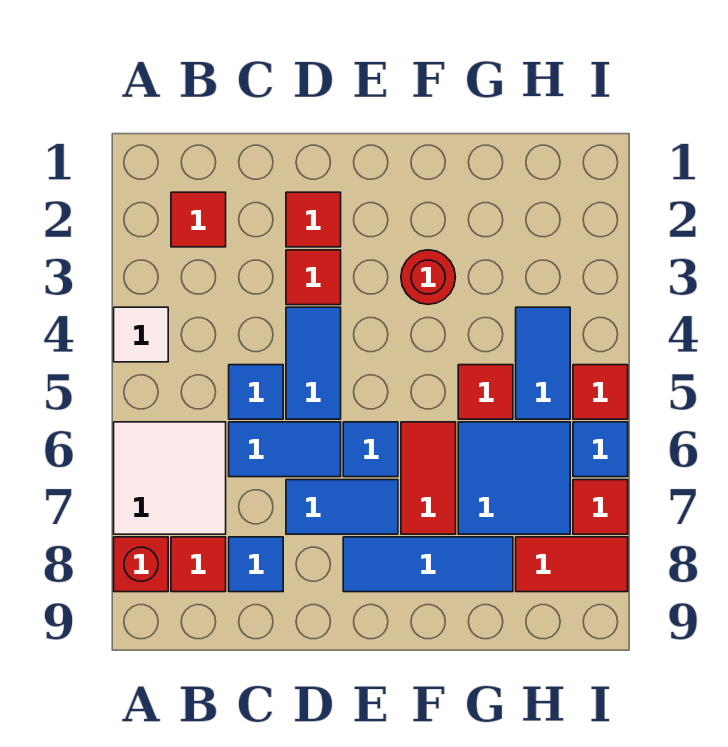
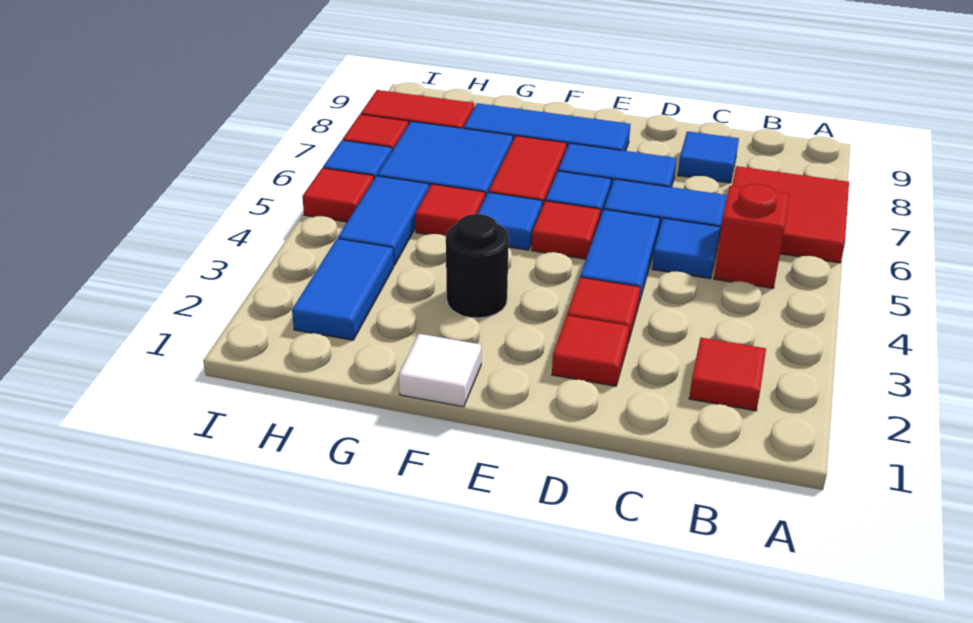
white 1x1 tile [114,307,168,362] -> white 1x1 tile moved to [399,334,481,407]
white 2x2 tile [114,422,226,534] -> red 2x2 tile [732,166,849,263]
red 1x1 brick [114,537,168,592] -> red 1x1 brick moved to [714,184,789,288]
red 1x1 tile [171,537,226,592] -> red 1x1 tile moved to [532,201,601,259]
red 1x1 round brick [401,250,455,304] -> black 1x1 round brick [446,214,509,318]
none -> blue 1x1 tile [477,192,542,250]
none -> blue 1x2 tile [292,239,394,340]

